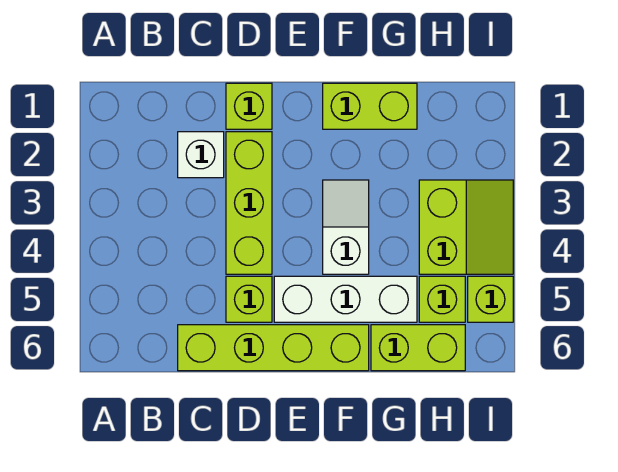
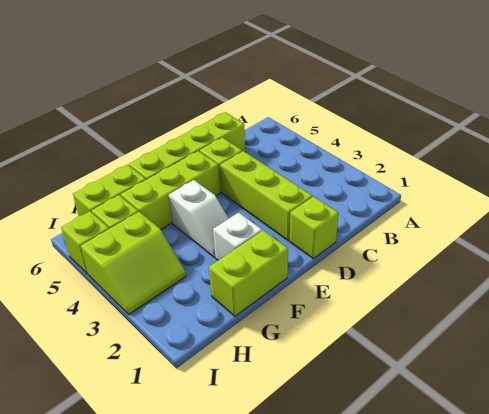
white 1x1 brick [178,132,224,178] -> white 1x1 brick moved to [213,213,262,260]
white 1x3 brick [274,276,417,322] -> lime 1x3 brick [120,151,220,229]
lime 2x2 slope [419,180,513,274] -> lime 2x2 slope turned to [81,212,186,314]

